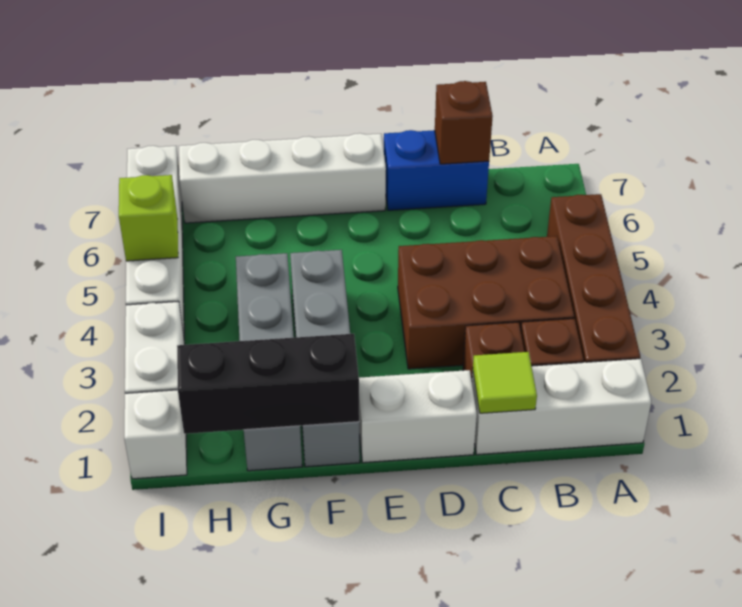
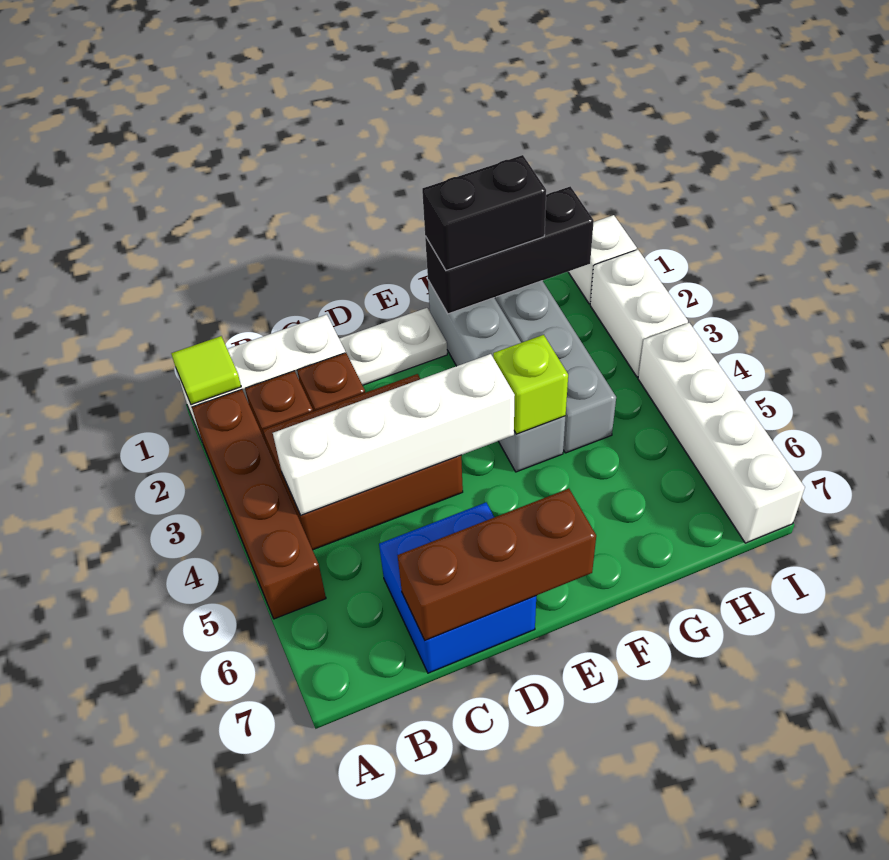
lime 1x1 tile [473,352,537,413] -> lime 1x1 tile moved to [171,336,241,405]
blue 1x2 brick [384,130,489,210] -> blue 2x2 brick [379,502,536,673]
brown 1x1 brick [435,81,493,164] -> brown 1x3 brick [398,488,596,640]
white 1x2 brick [359,370,477,463] -> white 1x2 plate [339,308,447,385]
white 1x4 brick [179,133,386,223] -> white 1x4 brick moved to [273,354,515,515]
none -> black 1x2 brick [422,155,546,270]
lime 1x1 brick [119,175,178,261] -> lime 1x1 brick moved to [493,335,568,434]

